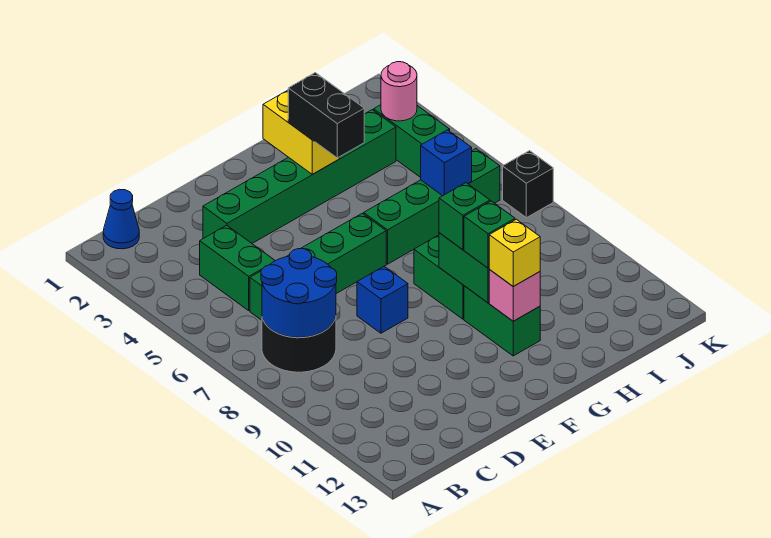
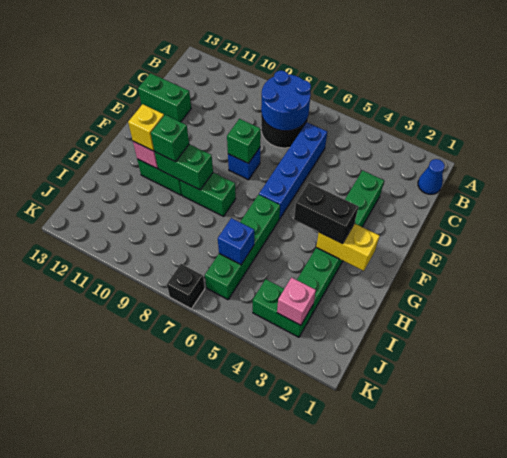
green 1x2 brick [200,225,275,310] -> green 1x2 brick moved to [138,73,191,122]
green 1x4 brick [250,213,386,320] -> blue 1x4 brick [259,122,327,219]
green 1x1 brick [439,183,490,250] -> green 1x1 brick moved to [227,119,261,163]
pink 1x1 round brick [381,62,417,121] -> pink 1x1 brick [277,277,316,325]

